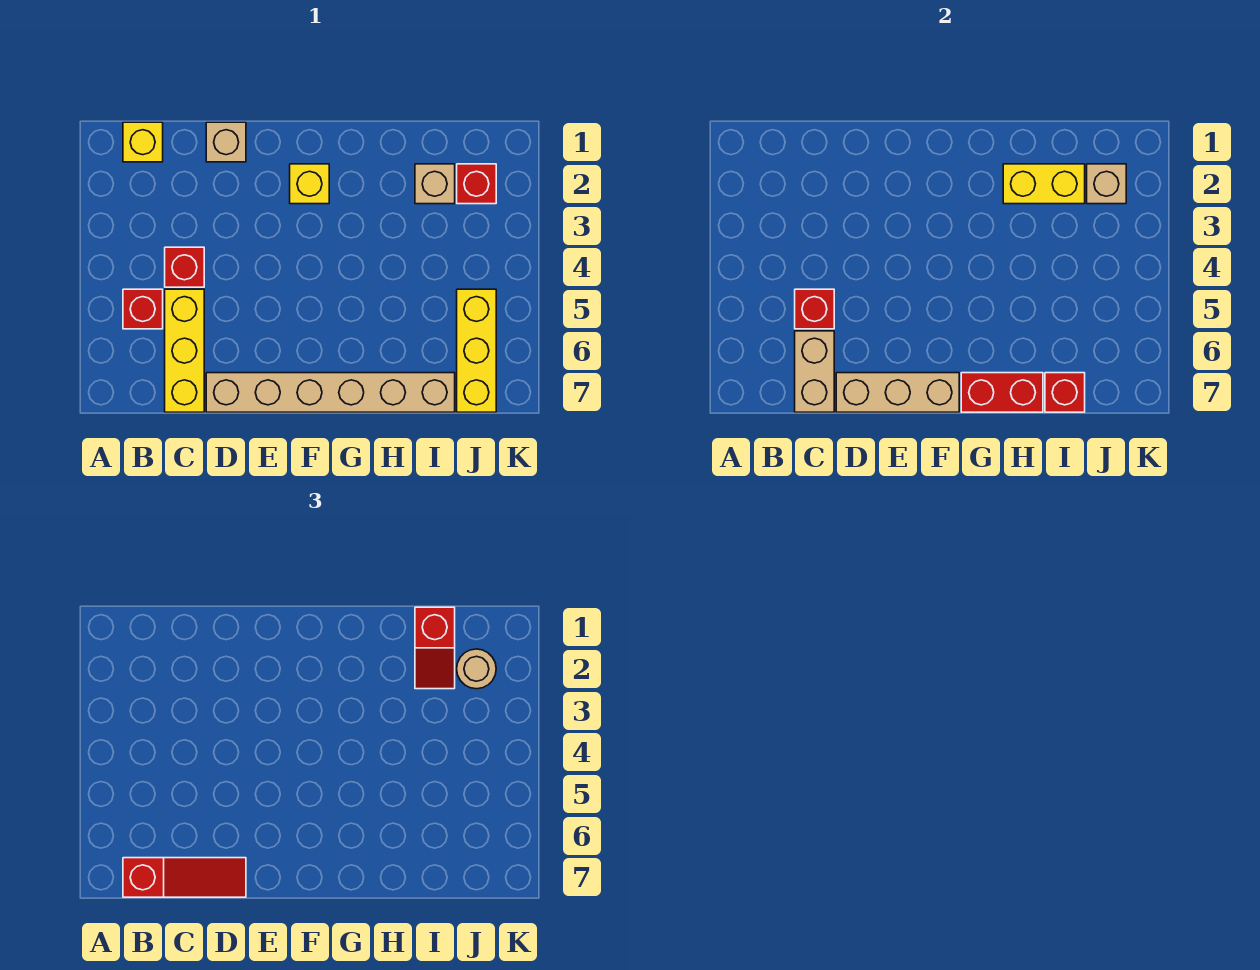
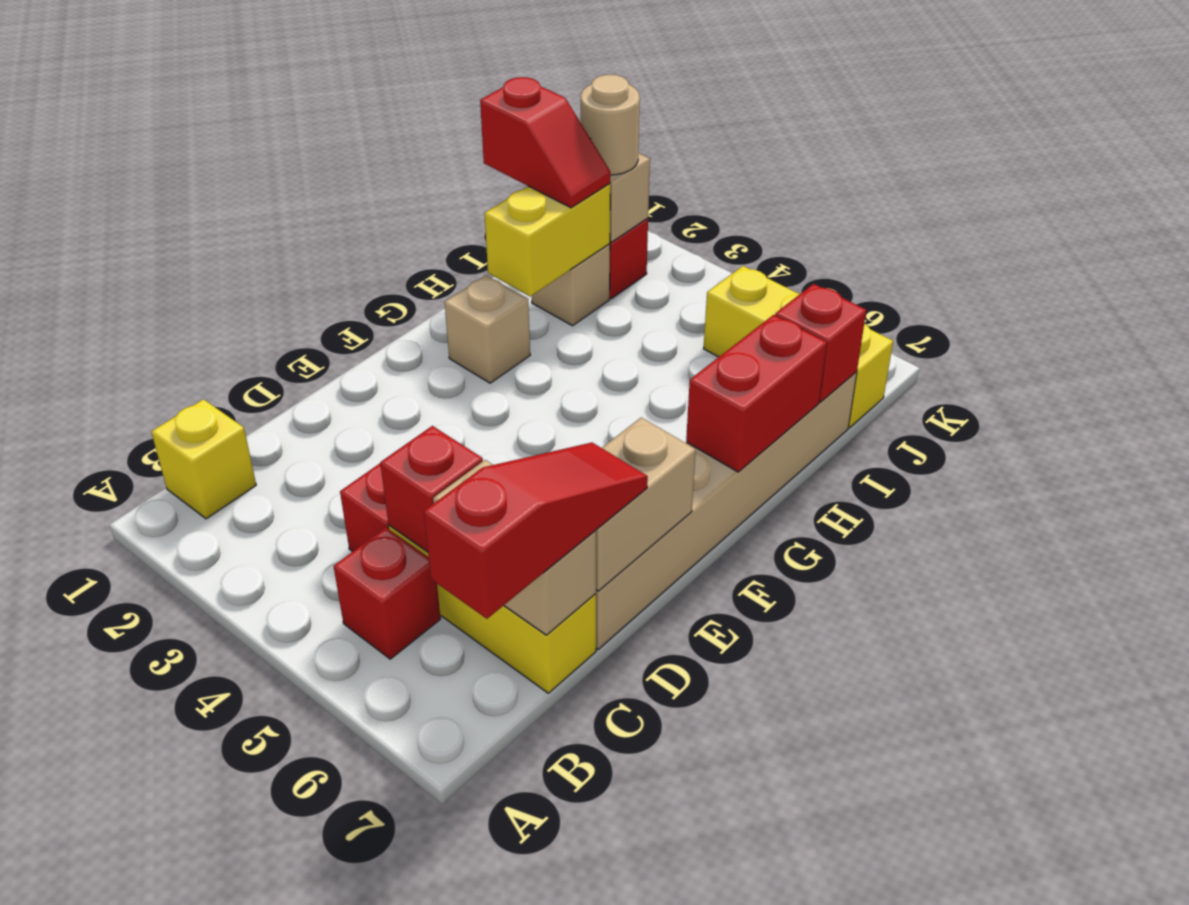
tan 1x1 brick [206,122,246,162] -> tan 1x1 brick moved to [444,275,530,383]
tan 1x3 brick [836,373,959,412] -> tan 1x2 brick [596,418,696,591]
yellow 1x1 brick [290,164,329,204] -> none

